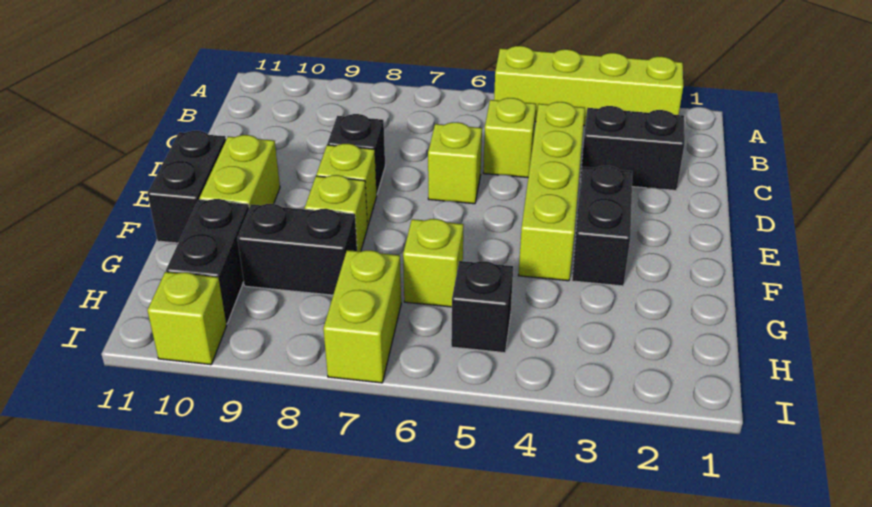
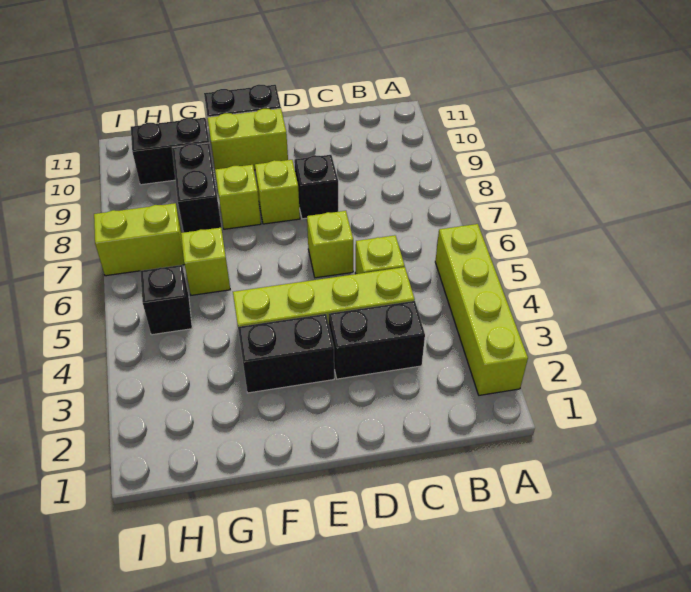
black 1x2 brick [580,106,685,190] -> black 1x2 brick turned to [329,301,425,379]
lime 1x1 brick [147,272,227,365] -> none

